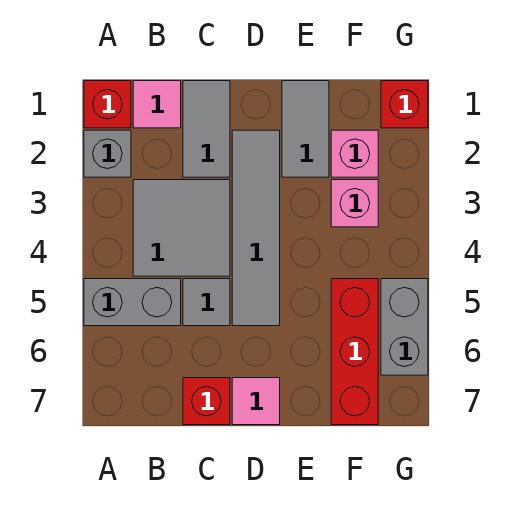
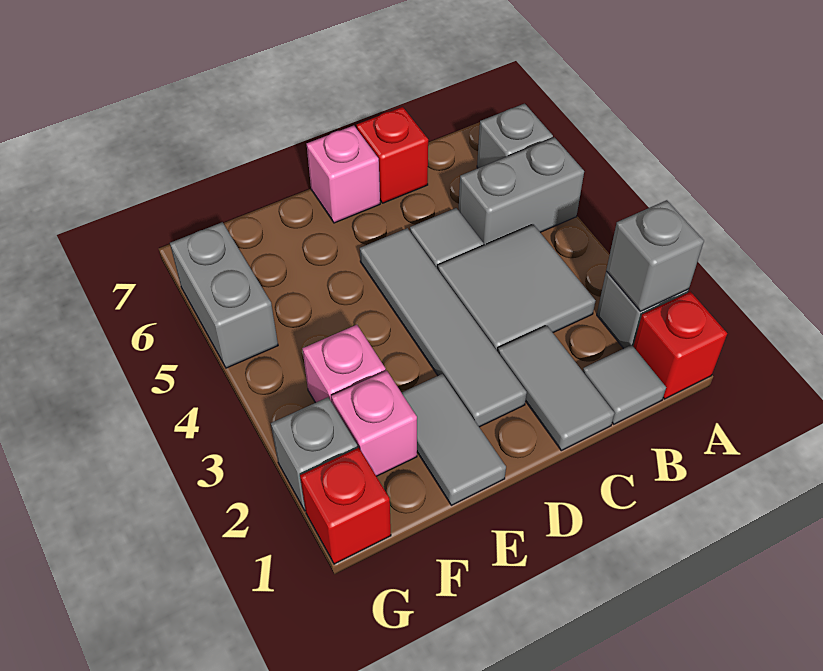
none -> grey 1x1 brick [606,200,704,311]
none -> grey 1x1 brick [477,104,553,168]
pink 1x1 tile [133,81,181,128] -> grey 1x1 tile [583,345,666,424]
pink 1x1 tile [232,378,280,425] -> pink 1x1 brick [307,126,380,223]
red 1x3 brick [331,279,378,425] -> none
none -> grey 1x1 brick [271,397,358,511]

